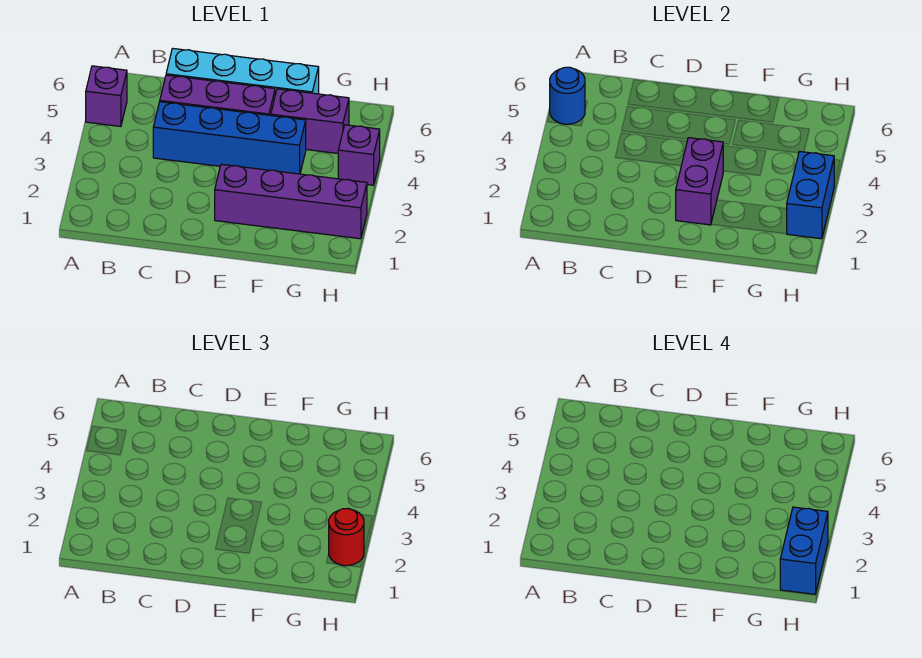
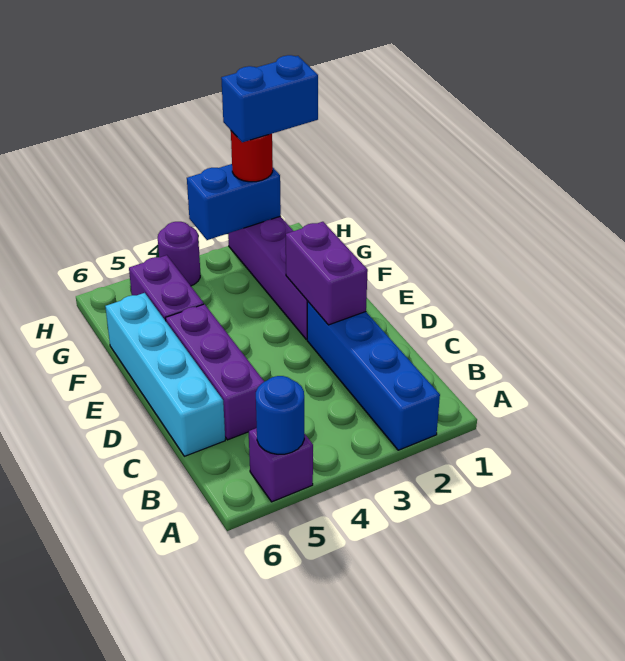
blue 1x4 brick [153,102,306,174] -> blue 1x4 brick moved to [307,301,440,450]
purple 1x2 brick [676,138,724,225] -> purple 1x2 brick turned to [286,222,368,325]
purple 1x1 brick [338,125,380,185] -> purple 1x1 round brick [158,222,200,286]

